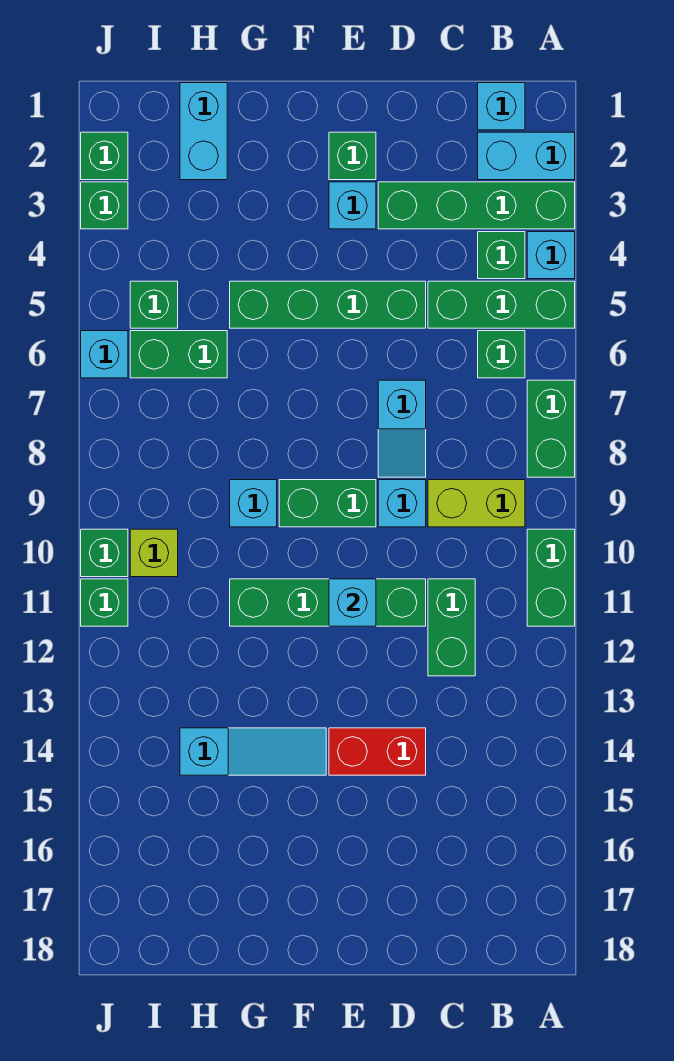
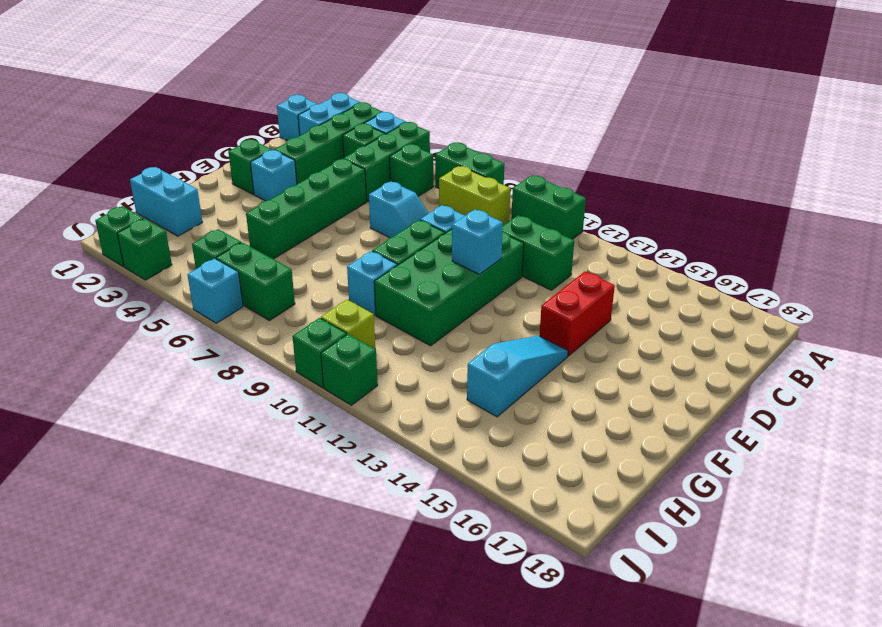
lime 1x2 brick [428,480,525,527] -> lime 1x2 brick turned to [439,166,510,225]
green 1x4 brick [230,579,426,626] -> green 2x4 brick [374,229,524,346]
green 1x2 brick [130,331,227,378] -> green 1x2 brick turned to [216,242,295,321]

